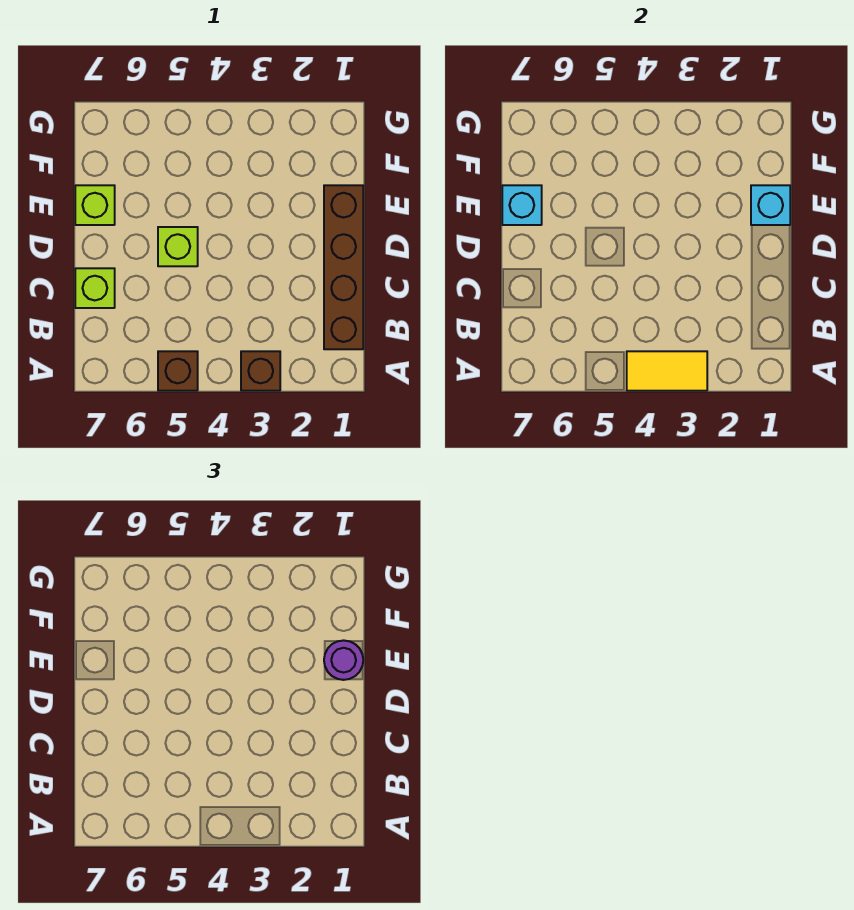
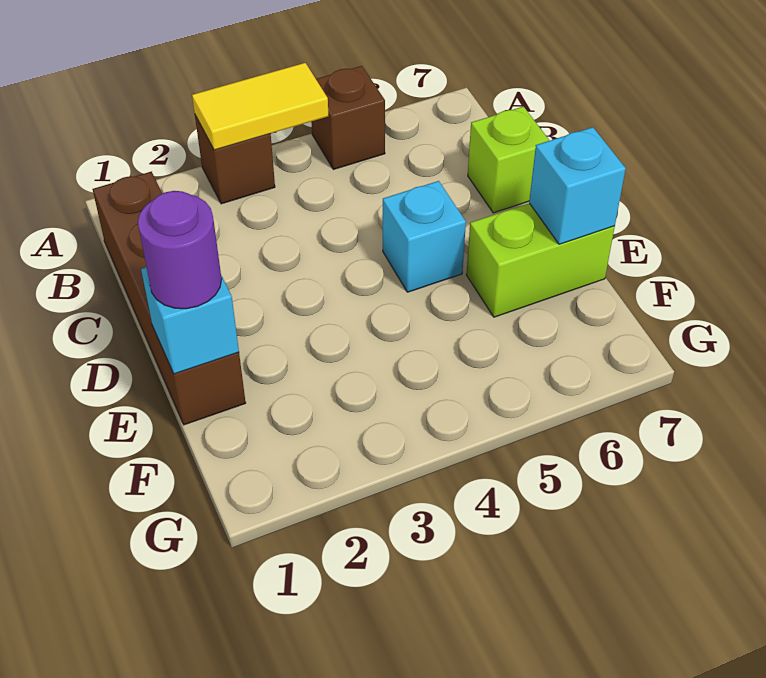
lime 1x1 brick [158,227,198,266] -> cyan 1x1 brick [383,181,466,292]
lime 1x1 brick [75,185,115,225] -> lime 1x2 brick [467,203,615,317]

